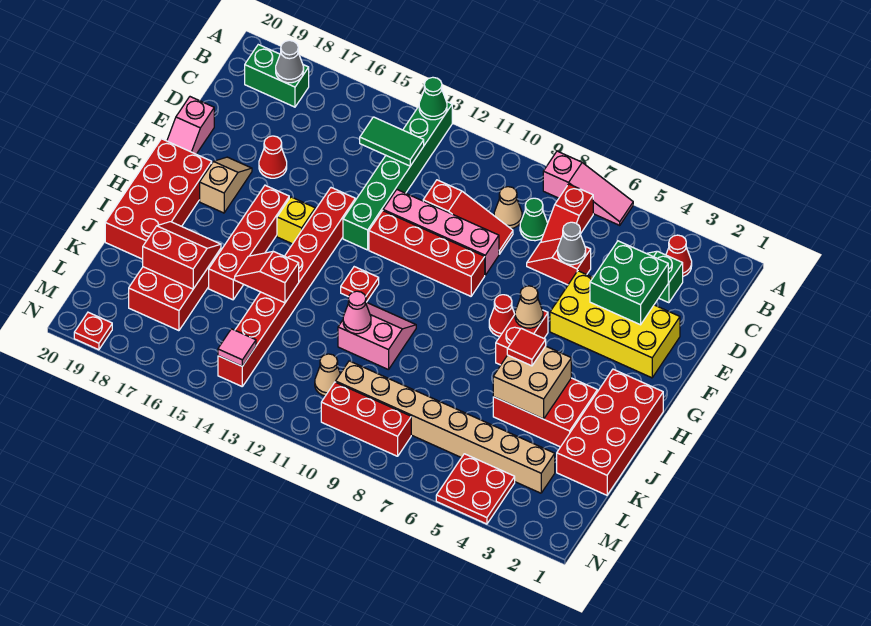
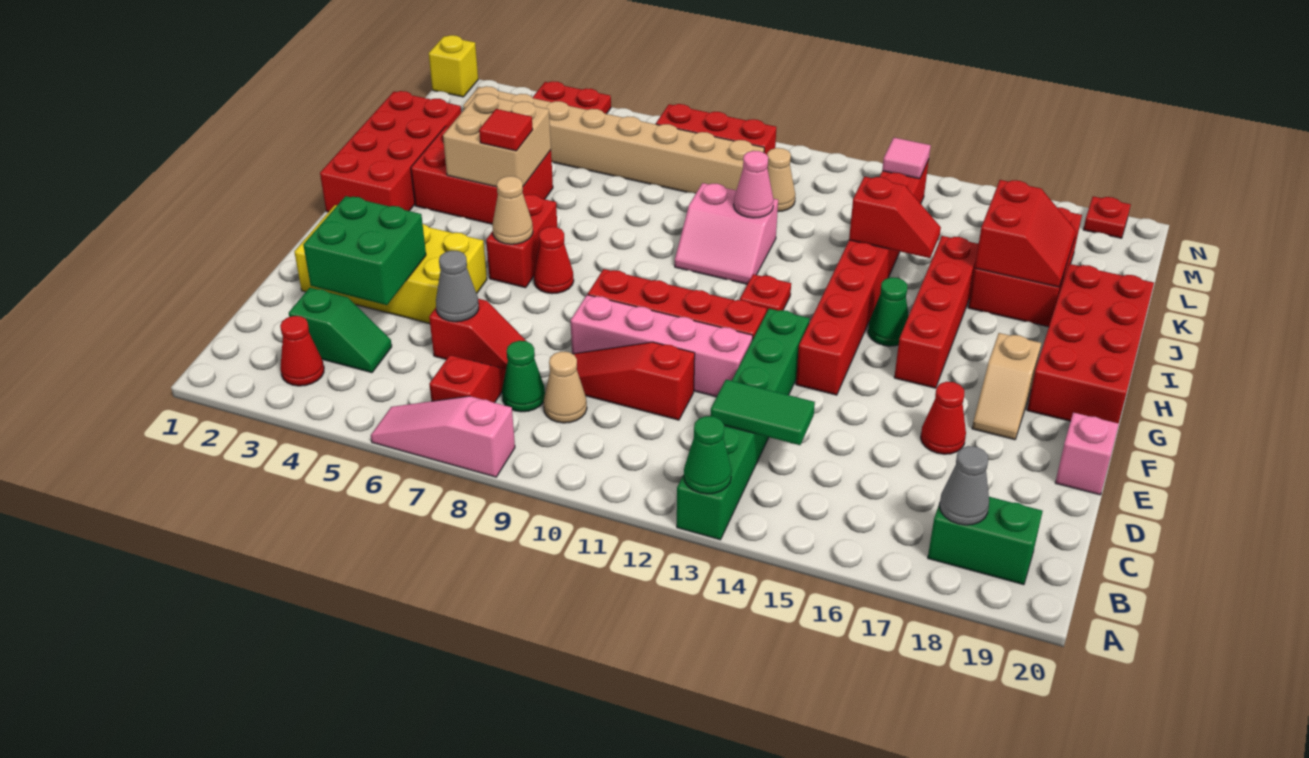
yellow 1x1 brick [277,197,315,244] -> yellow 1x1 brick moved to [429,35,478,97]
none -> green 1x1 cone [868,277,909,346]
red 2x2 slope [143,222,221,289] -> red 2x2 slope turned to [975,180,1076,287]

